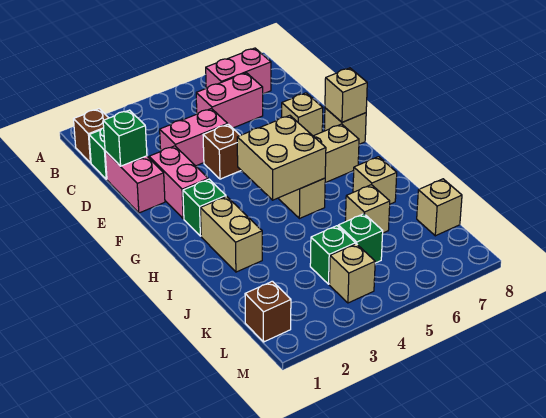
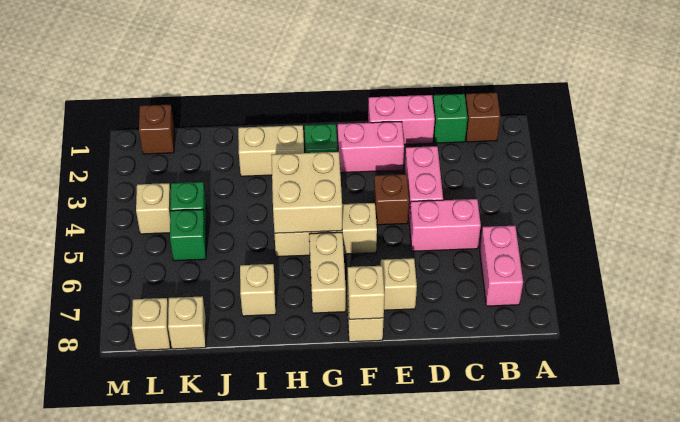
pink 1x2 brick [196,73,263,128] -> pink 1x2 brick turned to [409,199,481,251]
green 1x1 brick [103,110,147,166] -> none
tan 1x1 brick [345,185,390,233] -> tan 1x1 brick moved to [132,298,170,350]

